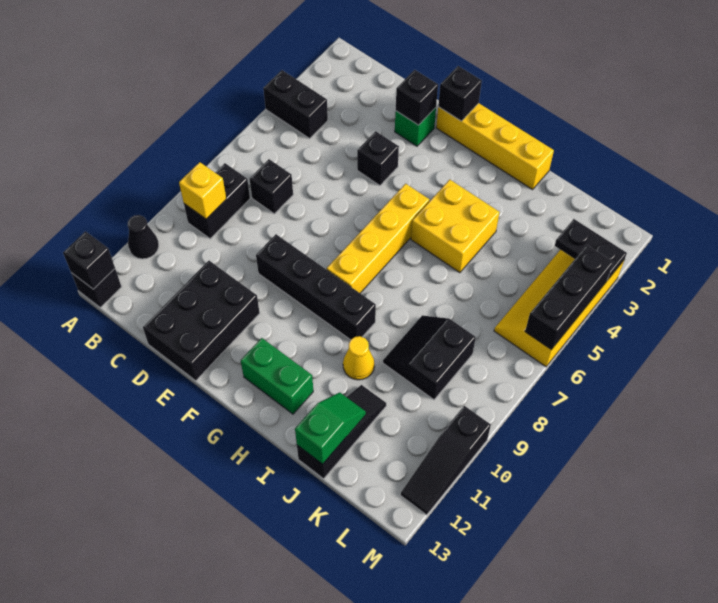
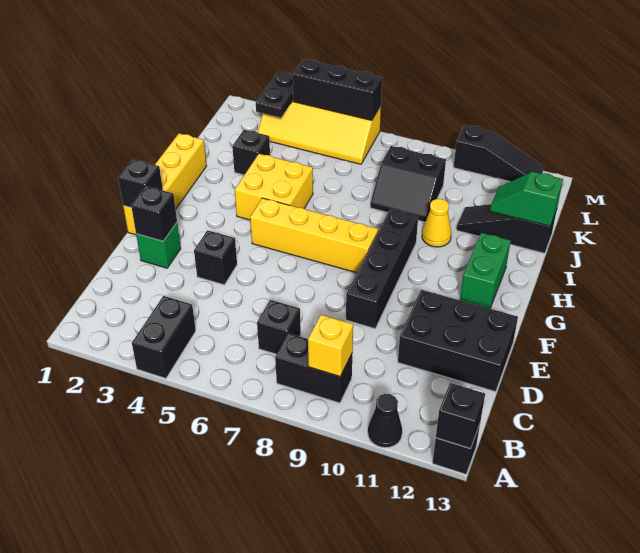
none -> black 1x1 brick [232,130,270,175]

